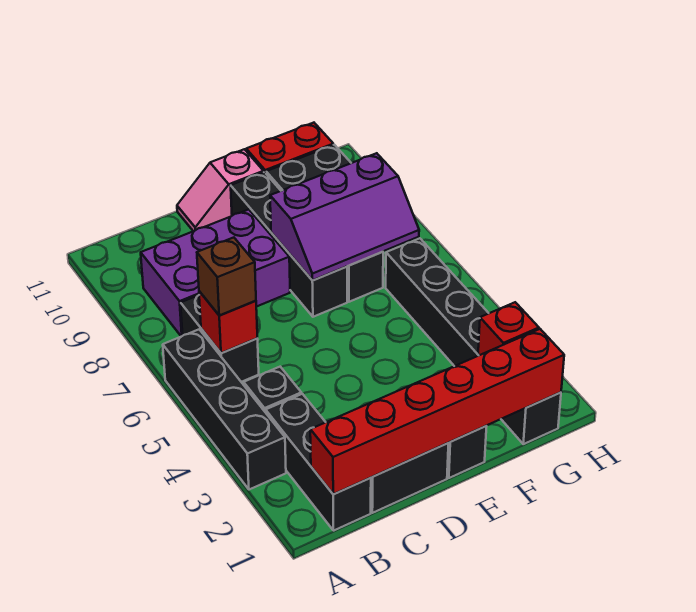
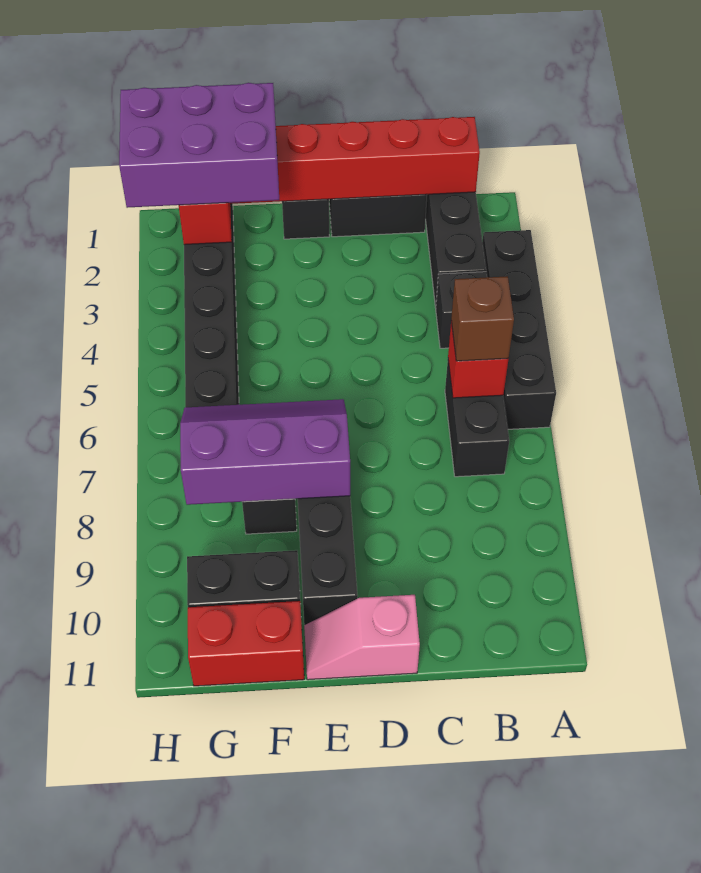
purple 2x3 brick [141,210,290,337] -> purple 2x3 brick moved to [119,83,279,208]
pink 1x2 slope [177,149,264,231] -> pink 1x2 slope turned to [304,595,420,680]

